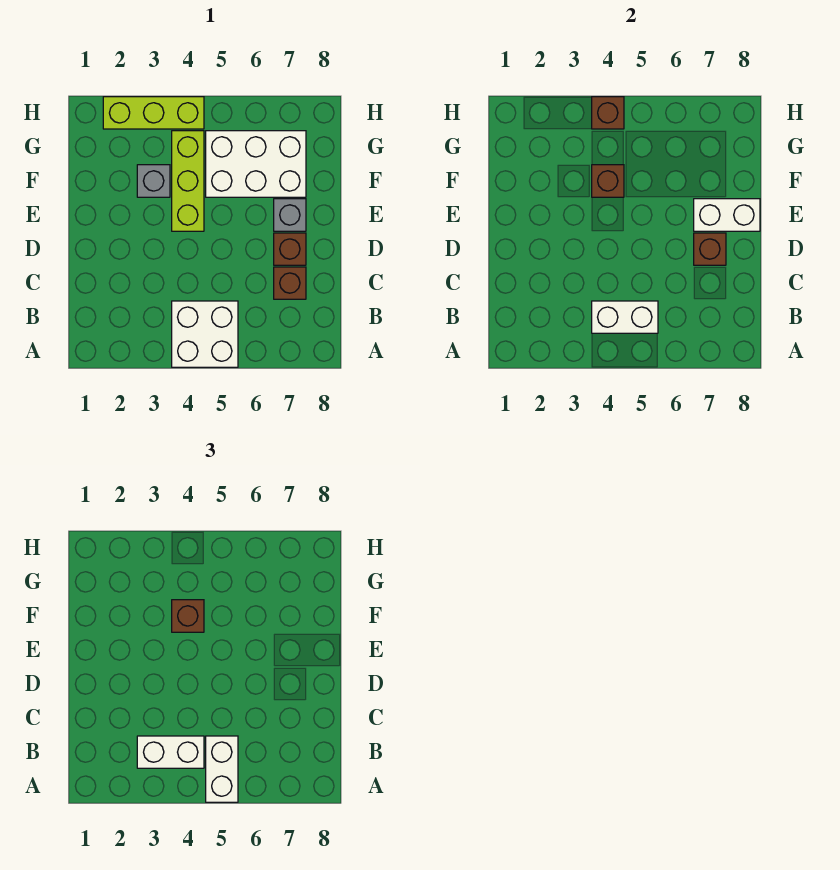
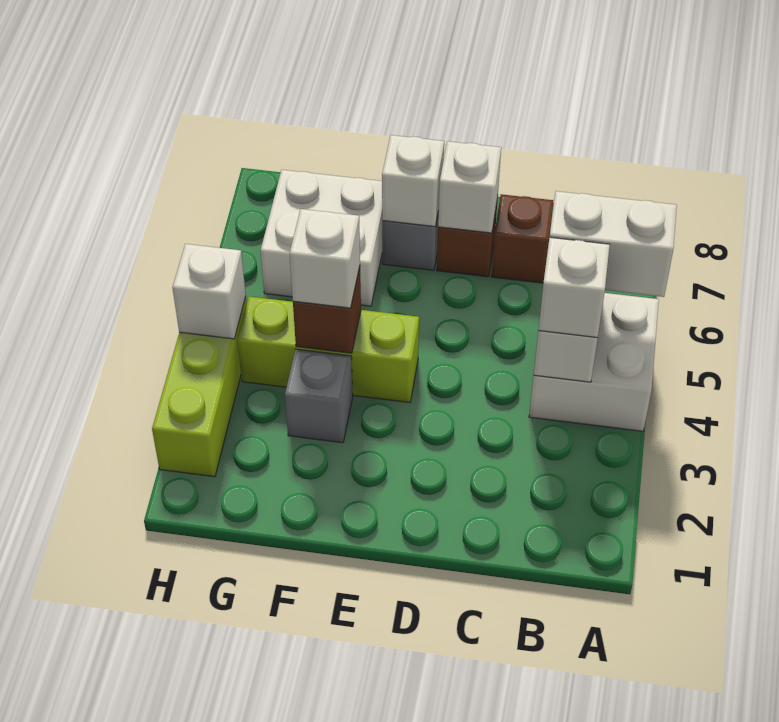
white 1x2 brick [137,736,204,768] -> white 1x1 brick [538,237,610,338]
brown 1x1 brick [694,233,726,265] -> white 1x1 brick [438,141,501,233]
white 1x2 brick [694,199,760,231] -> white 1x1 brick [382,135,444,227]
brown 1x1 brick [172,600,204,632] -> white 1x1 brick [290,209,360,308]
white 2x3 brick [206,131,306,197] -> white 2x2 brick [261,170,382,306]
brown 1x1 brick [592,97,624,129] -> white 1x1 brick [172,244,246,339]

